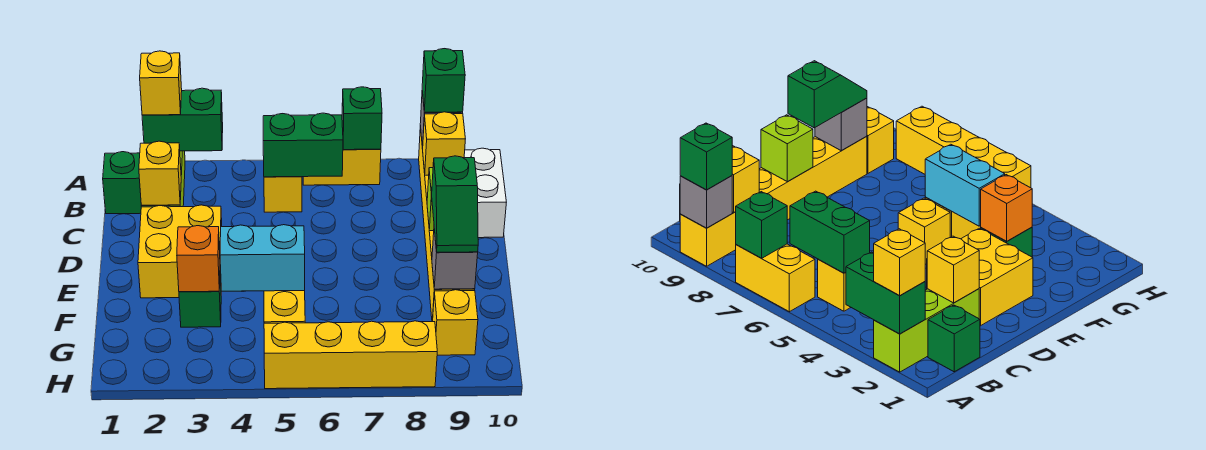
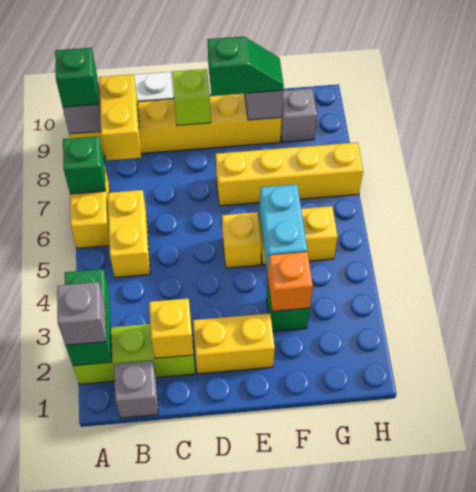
yellow 1x1 brick [140,51,182,115] -> grey 1x1 brick [57,282,106,345]
green 1x1 brick [103,152,142,214] -> grey 1x1 brick [114,361,158,418]
yellow 1x1 brick [264,177,302,212] -> yellow 1x2 brick [108,190,150,277]
green 1x2 brick [263,113,343,177] -> none
yellow 1x1 brick [422,112,465,175] -> yellow 1x2 brick [99,74,141,160]
yellow 2x2 brick [138,205,222,298] -> yellow 1x2 brick [193,313,275,374]
yellow 1x1 brick [433,290,478,355] -> grey 1x1 brick [281,88,317,142]
yellow 1x4 brick [264,321,437,389] -> yellow 1x4 brick turned to [216,142,363,206]

